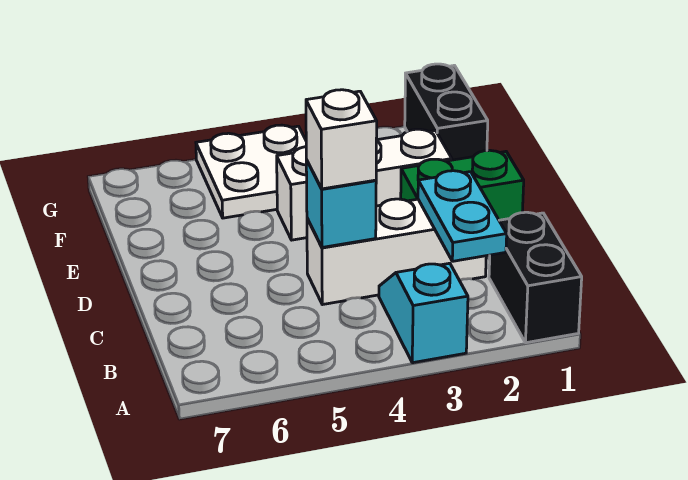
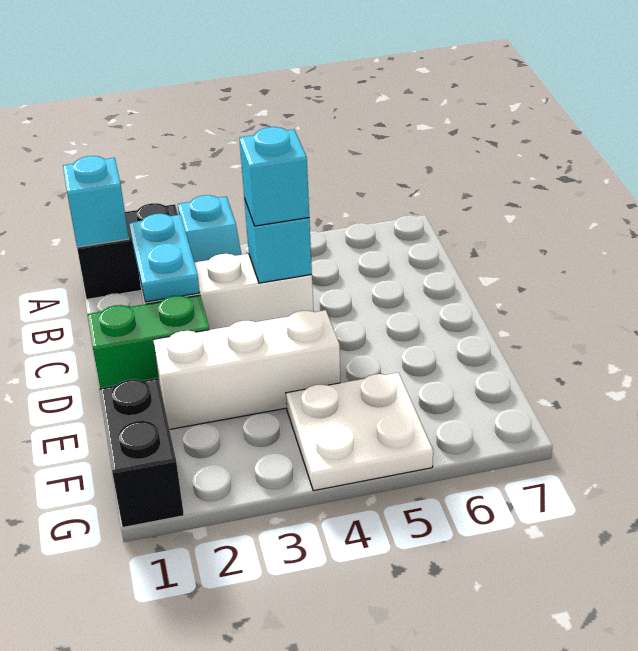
black 1x2 brick [489,212,582,343] -> black 1x2 brick turned to [77,203,178,299]
none -> cyan 1x1 brick [63,156,129,247]
white 1x1 brick [306,90,377,189] -> cyan 1x1 brick [239,127,309,226]

